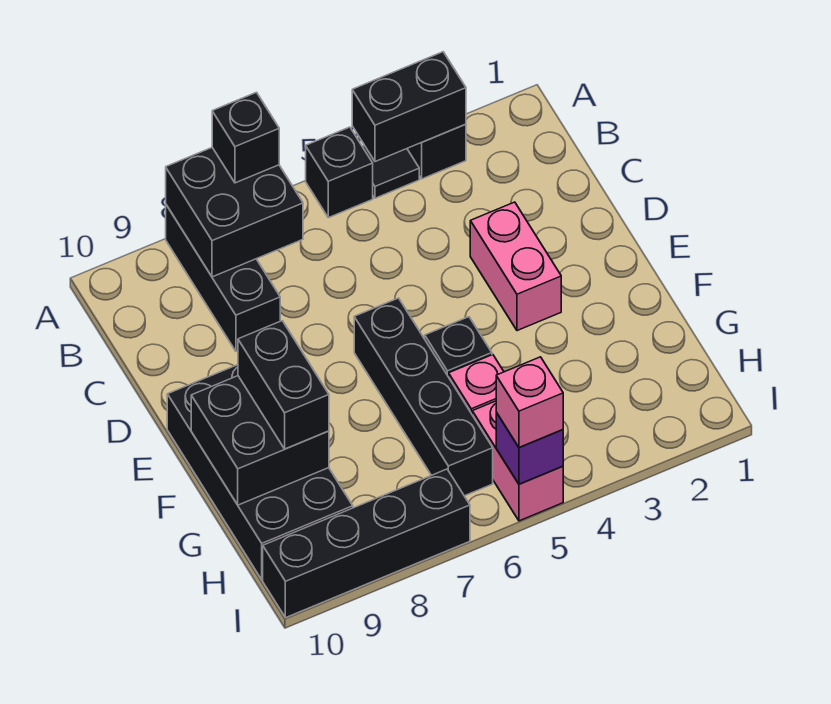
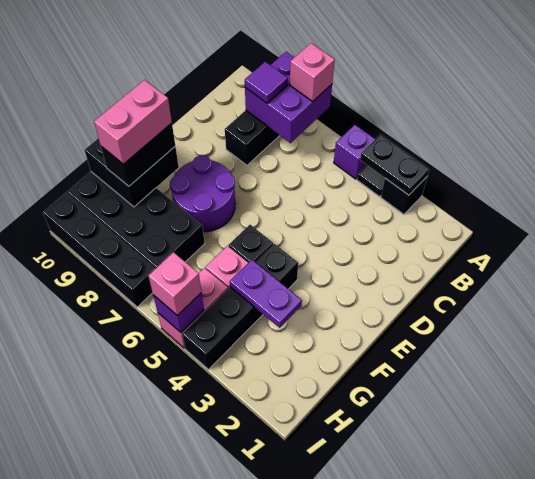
black 1x2 brick [352,52,466,162] -> black 1x2 plate [360,135,429,195]
black 1x1 brick [306,127,373,218] -> purple 1x1 brick [334,125,375,179]
black 2x2 brick [166,148,303,277] -> purple 2x2 brick [245,52,332,143]
black 1x1 brick [212,92,279,183] -> pink 1x1 brick [290,43,335,101]
none -> purple 1x1 tile [245,62,288,103]
pink 1x2 brick [470,202,561,331] -> pink 1x2 brick moved to [94,80,172,164]
black 1x4 brick [354,298,493,496] -> black 1x4 brick moved to [182,244,298,369]
none -> purple 2x2 round brick [170,155,235,232]
black 2x4 brick [167,365,353,580] -> black 2x4 brick turned to [67,172,205,269]
none -> purple 1x2 plate [230,260,302,328]

